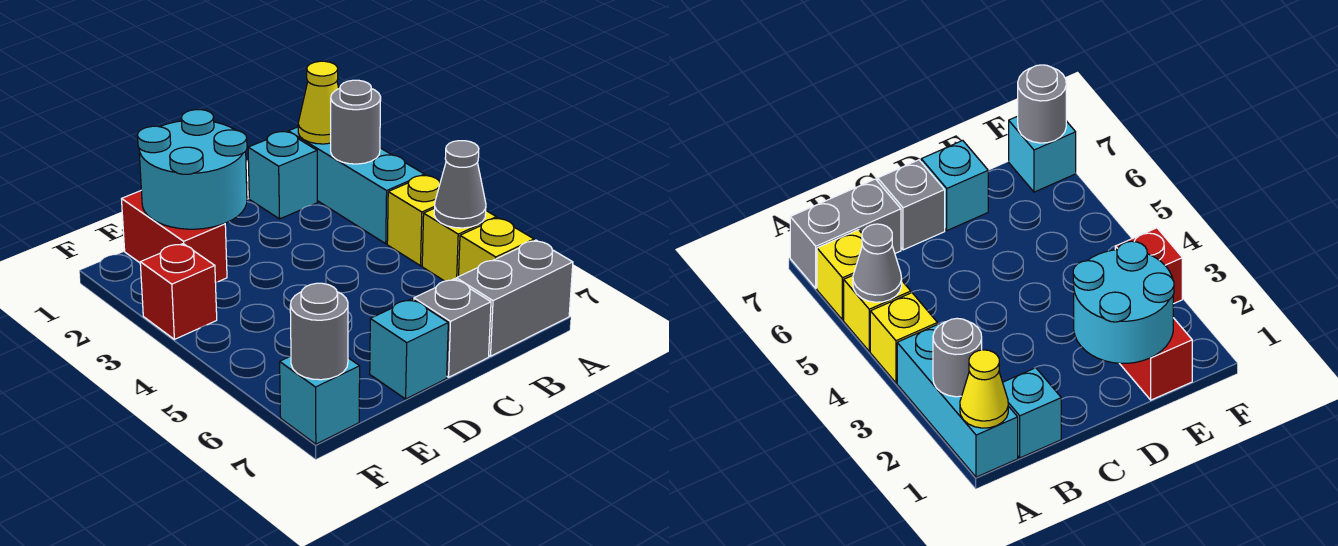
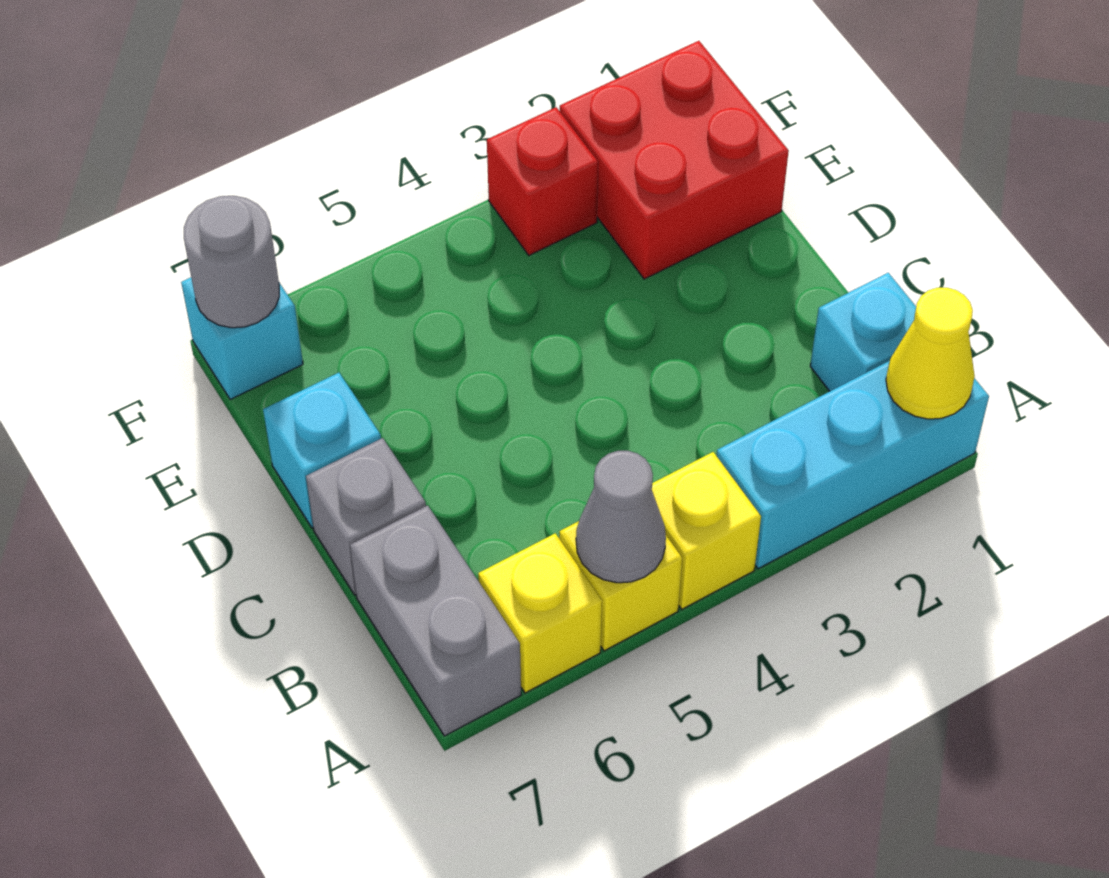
grey 1x1 round brick [331,80,381,164] -> none
cyan 2x2 round brick [137,110,247,229] -> none
red 1x2 brick [122,191,227,282] -> red 2x2 brick [560,41,789,279]

